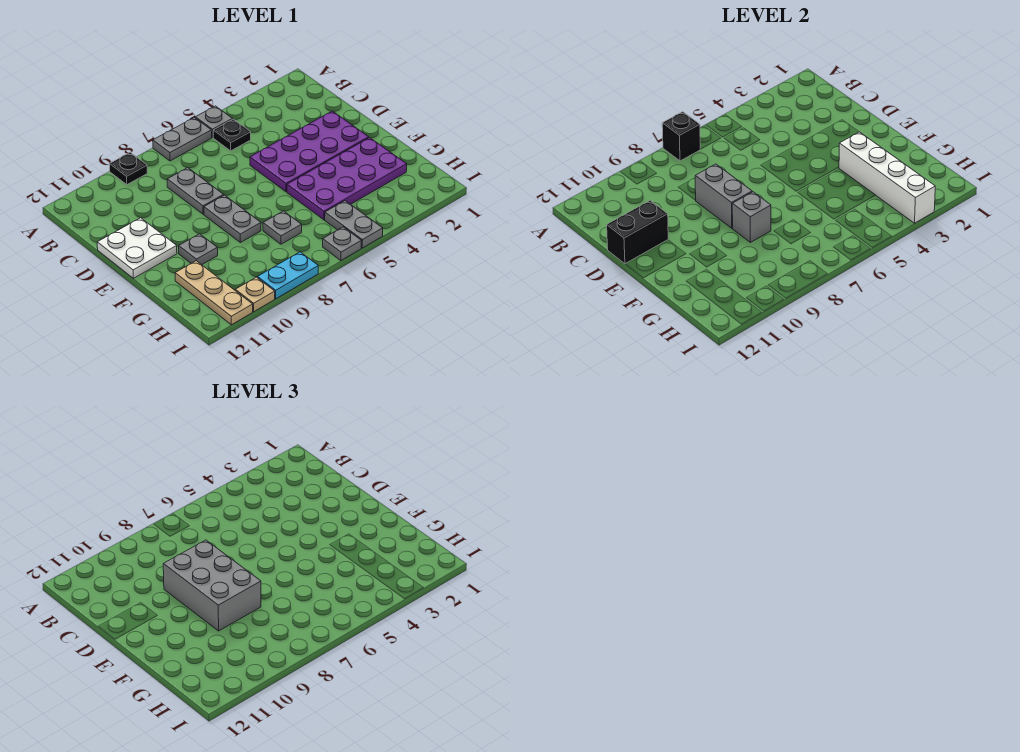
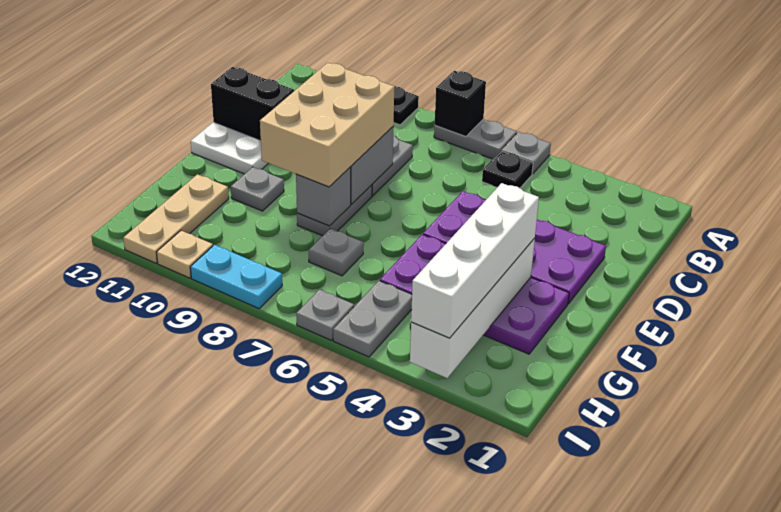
grey 2x3 brick [163,540,261,631] -> tan 2x3 brick [260,63,394,187]
none -> white 1x4 brick [411,183,539,338]

